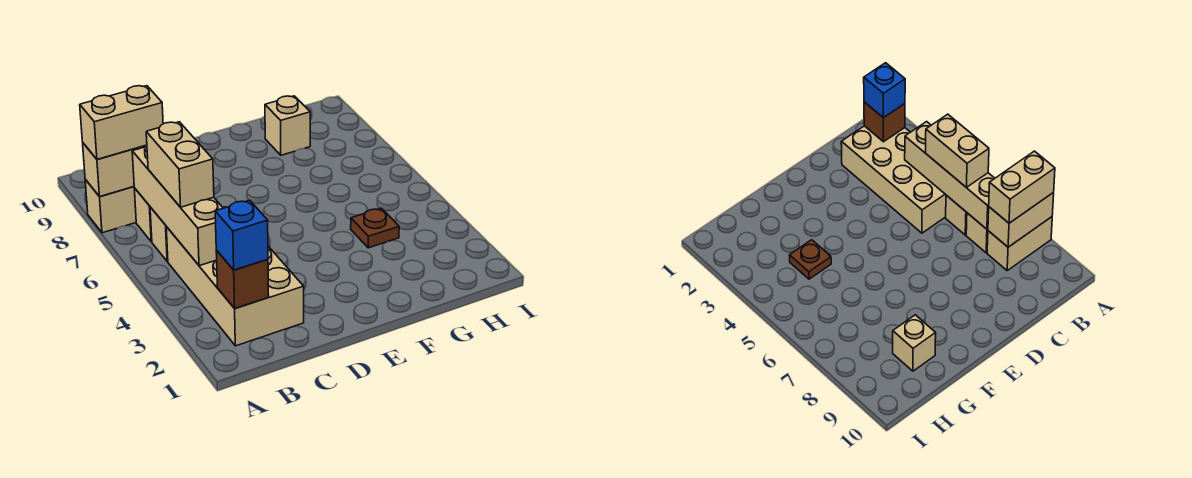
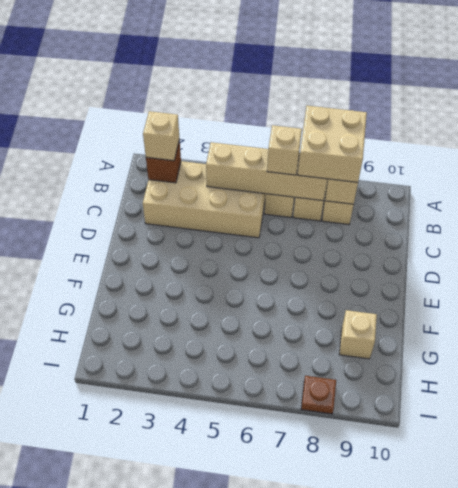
tan 1x2 brick [80,86,163,159] -> tan 2x2 brick [298,106,367,182]
blue 1x1 brick [215,200,268,270] -> tan 1x1 brick [143,111,179,161]
tan 1x2 brick [146,122,214,207] -> tan 1x1 brick [267,125,302,175]
brown 1x1 plate [351,208,399,248] -> brown 1x1 plate moved to [301,376,336,414]

